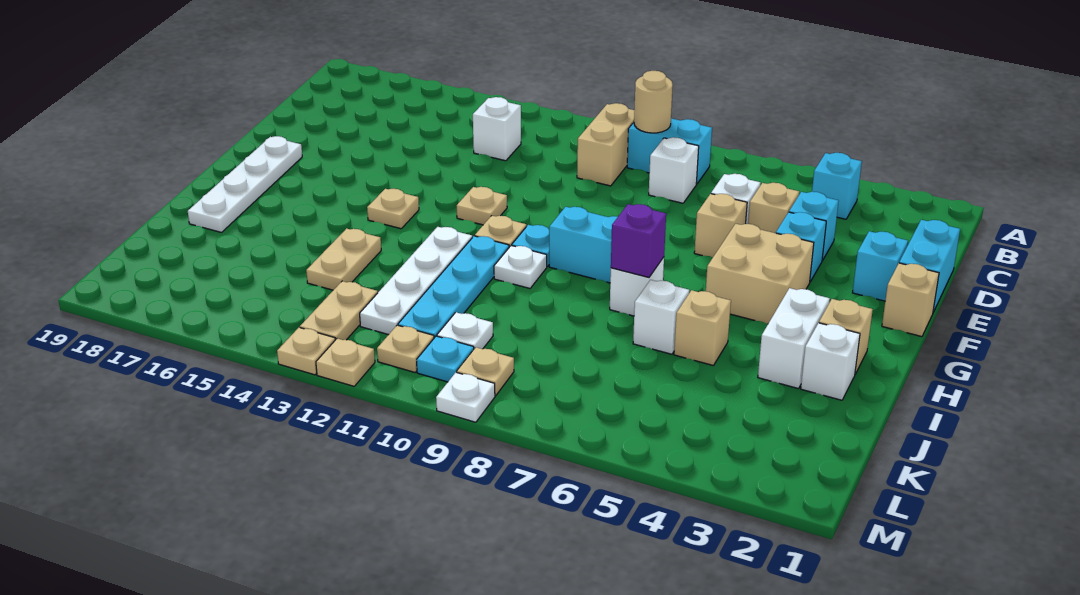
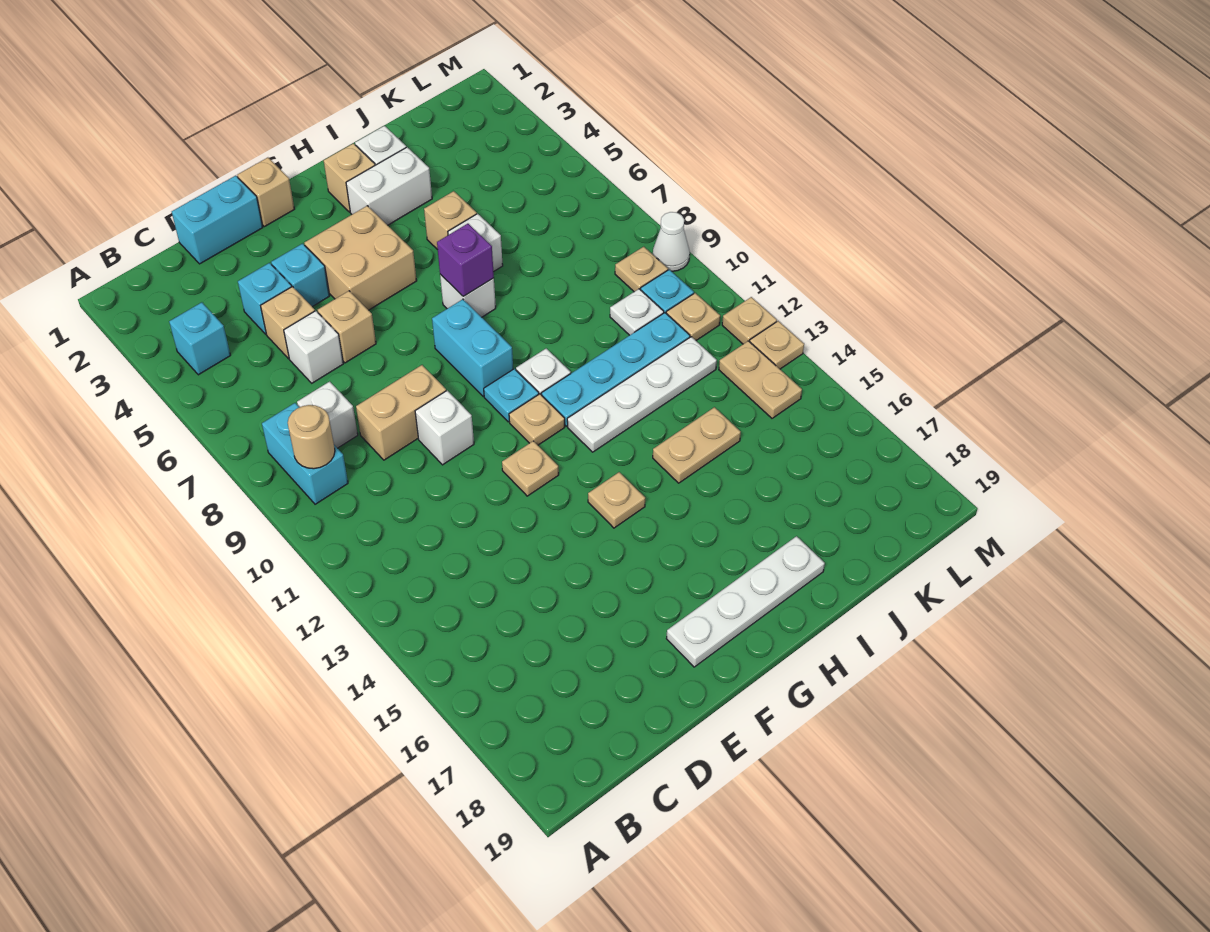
tan 1x2 brick [577,103,635,186] -> tan 1x2 brick moved to [356,365,446,460]
white 1x1 brick [473,97,521,161] -> white 1x1 brick moved to [415,391,474,465]
cyan 1x1 brick [853,231,908,301] -> none
tan 1x2 plate [300,281,378,340] -> tan 1x2 plate turned to [719,341,802,418]
white 1x1 plate [436,372,495,422] -> white 1x1 cone [653,212,690,271]

